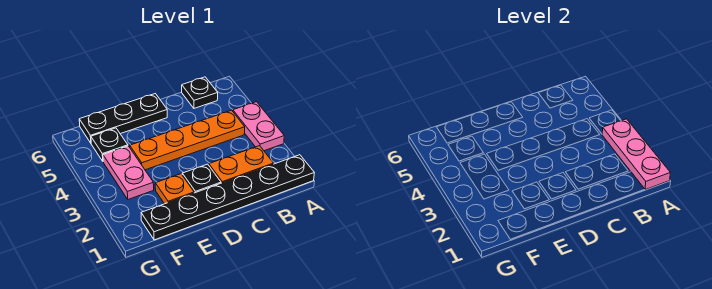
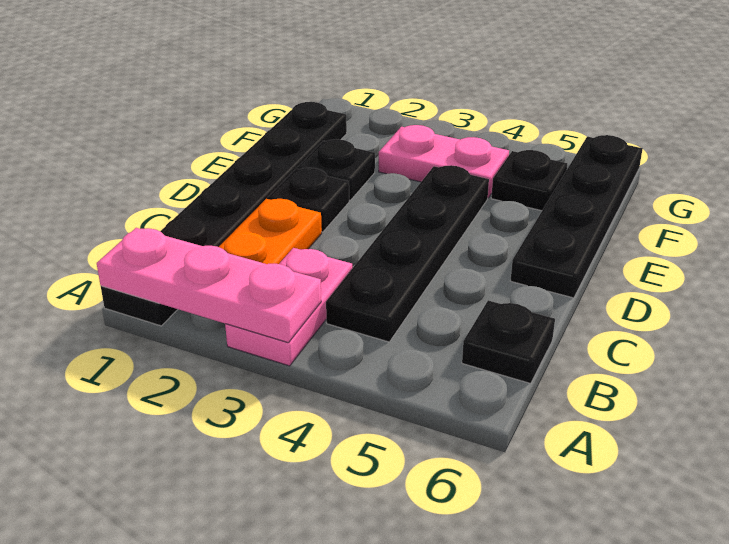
pink 1x2 plate [233,102,284,151] -> pink 1x2 plate turned to [225,248,353,366]
orange 1x4 plate [130,110,245,170] -> black 1x4 plate [326,165,489,342]
black 1x3 plate [79,94,167,143] -> black 1x4 plate [510,135,643,298]
orange 1x1 plate [155,174,194,204] -> black 1x1 plate [297,139,375,200]

